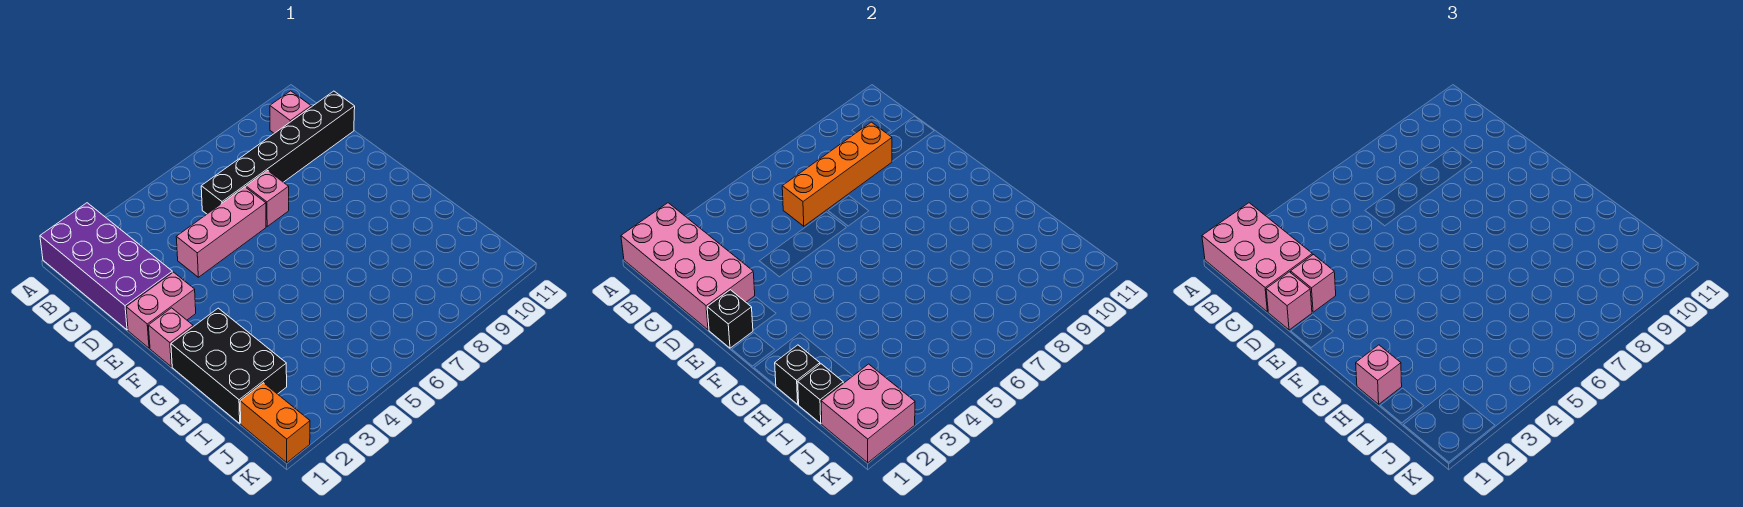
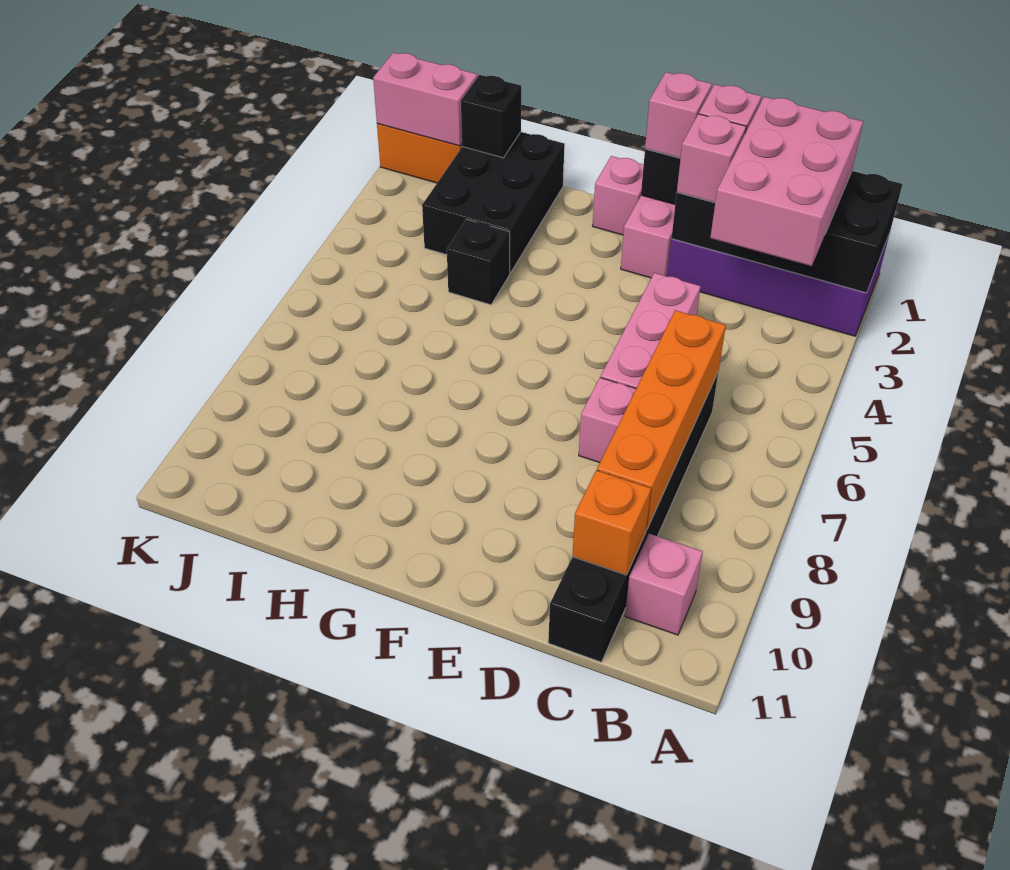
pink 2x4 brick [621,203,755,330] -> black 2x4 brick [672,171,902,293]
pink 2x3 brick [1202,203,1312,312] -> pink 2x3 brick turned to [710,97,863,266]
none -> orange 1x1 brick [572,470,651,575]
black 2x3 brick [171,308,287,423] -> black 2x3 brick turned to [422,132,565,273]
black 1x1 brick [775,345,820,404] -> black 1x1 brick moved to [447,219,510,305]
pink 1x1 brick [1356,345,1402,404] -> pink 1x1 brick moved to [645,72,712,158]
pink 2x2 brick [821,364,915,463] -> pink 1x2 brick [373,53,477,146]

